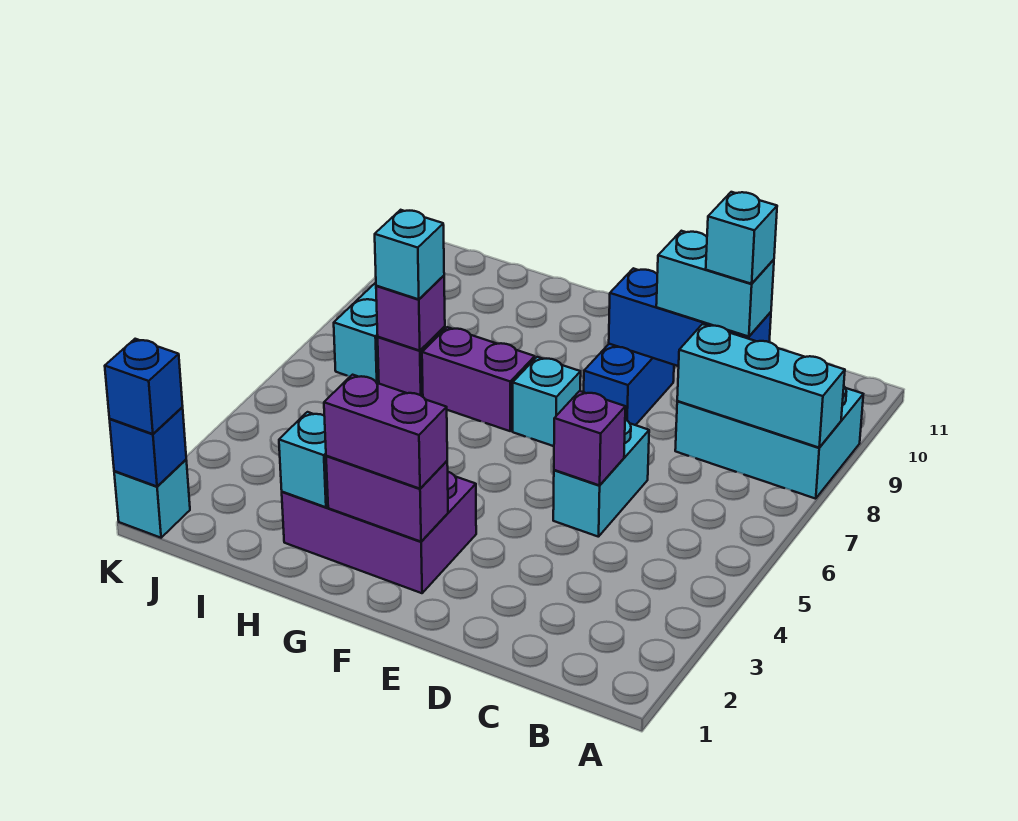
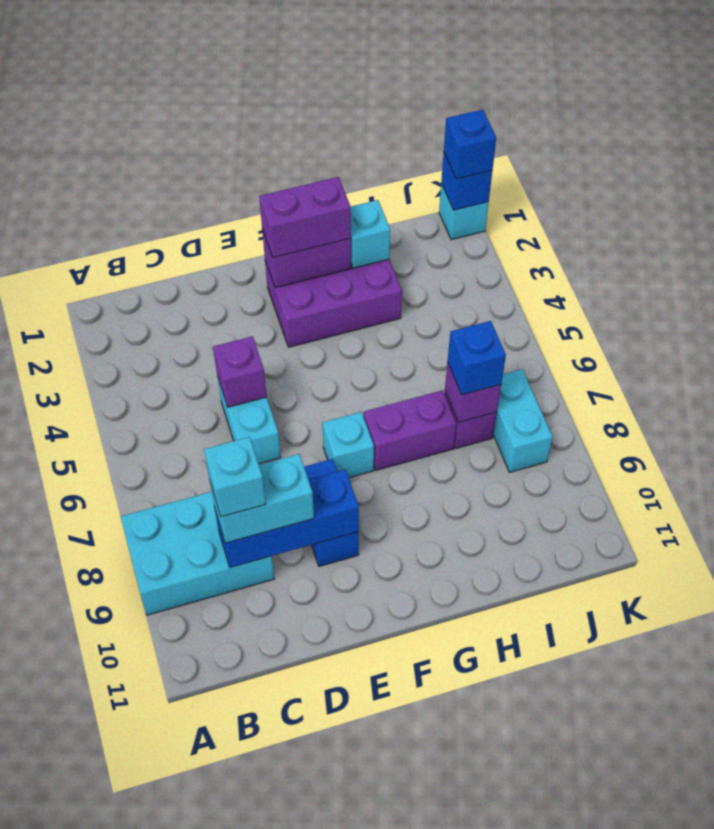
cyan 1x3 brick [677,324,845,448] -> none
cyan 1x1 brick [375,210,444,299] -> blue 1x1 brick [448,321,506,395]

